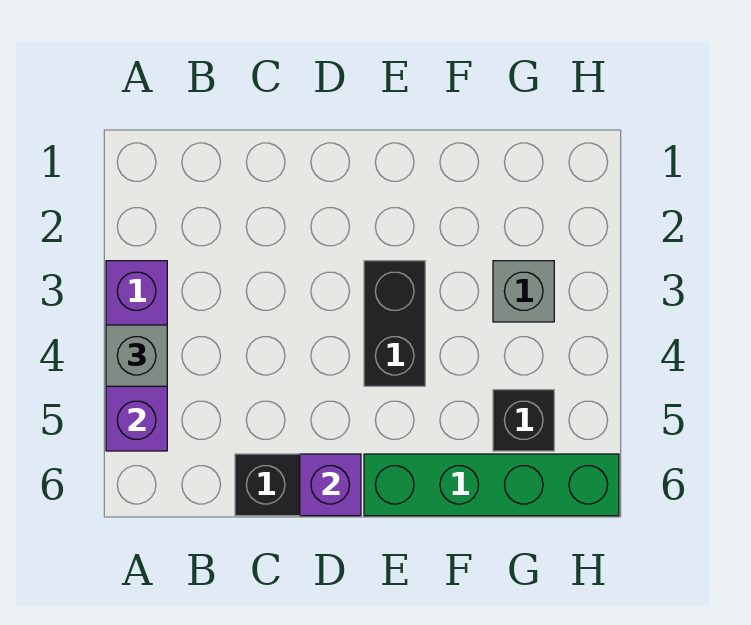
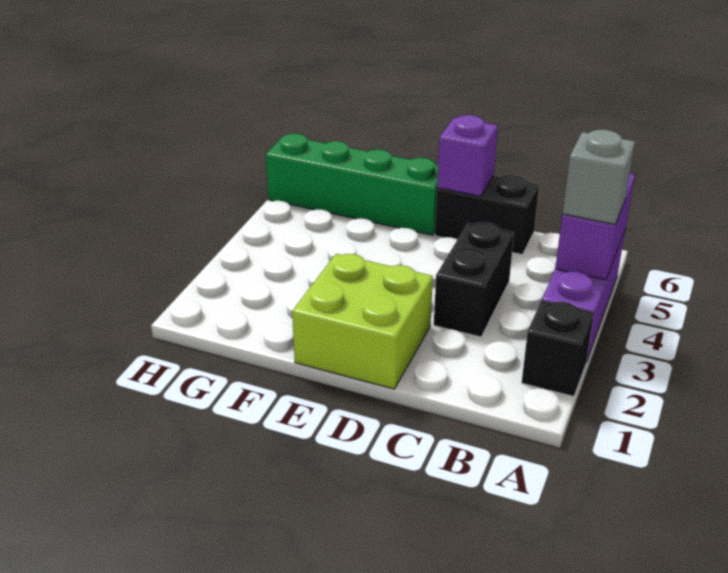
none -> lime 2x2 brick [292,254,433,389]
black 1x2 brick [364,261,425,386] -> black 1x2 brick moved to [434,222,514,337]
grey 1x1 brick [493,261,554,322] -> none
black 1x1 brick [493,390,554,451] -> black 1x1 brick moved to [522,300,594,396]

